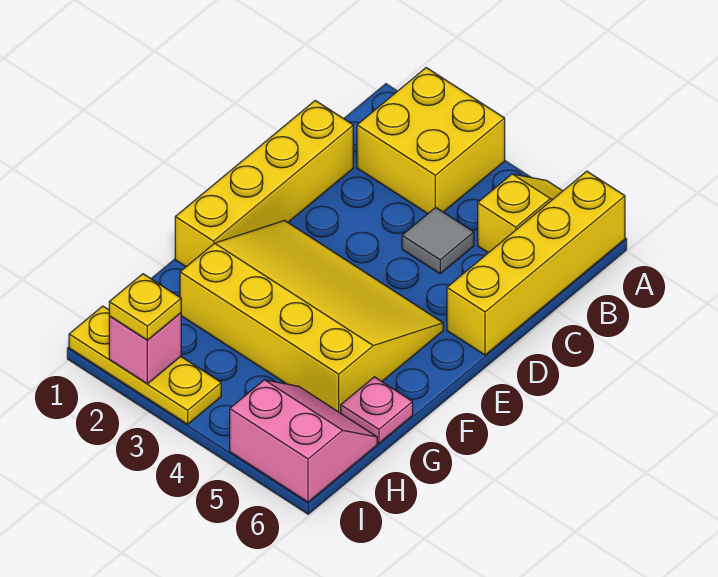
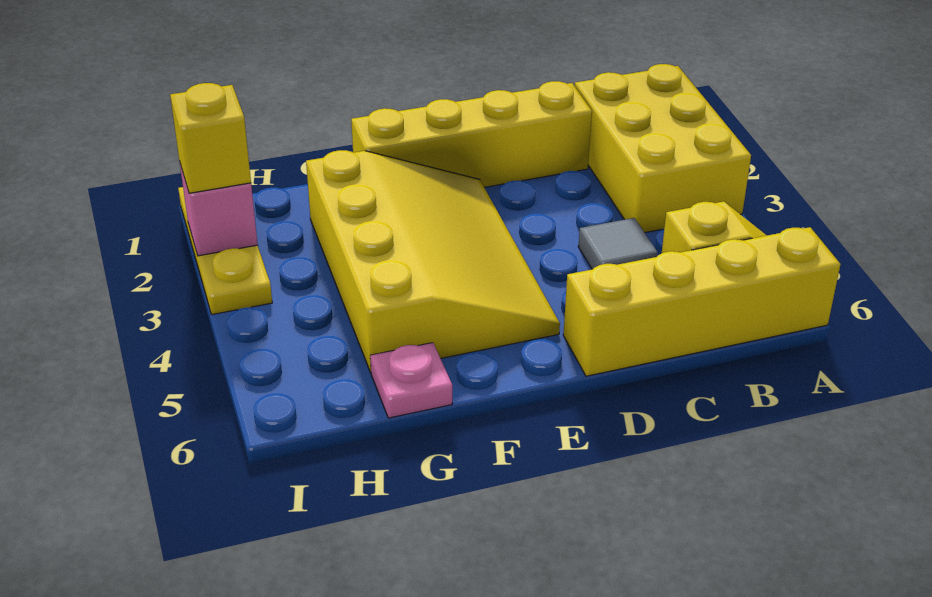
yellow 2x2 brick [357,68,505,214] -> yellow 2x3 brick [575,64,751,233]
pink 2x2 slope [230,380,377,502] -> none
yellow 1x1 plate [109,274,181,340] -> yellow 1x1 brick [170,83,251,193]

